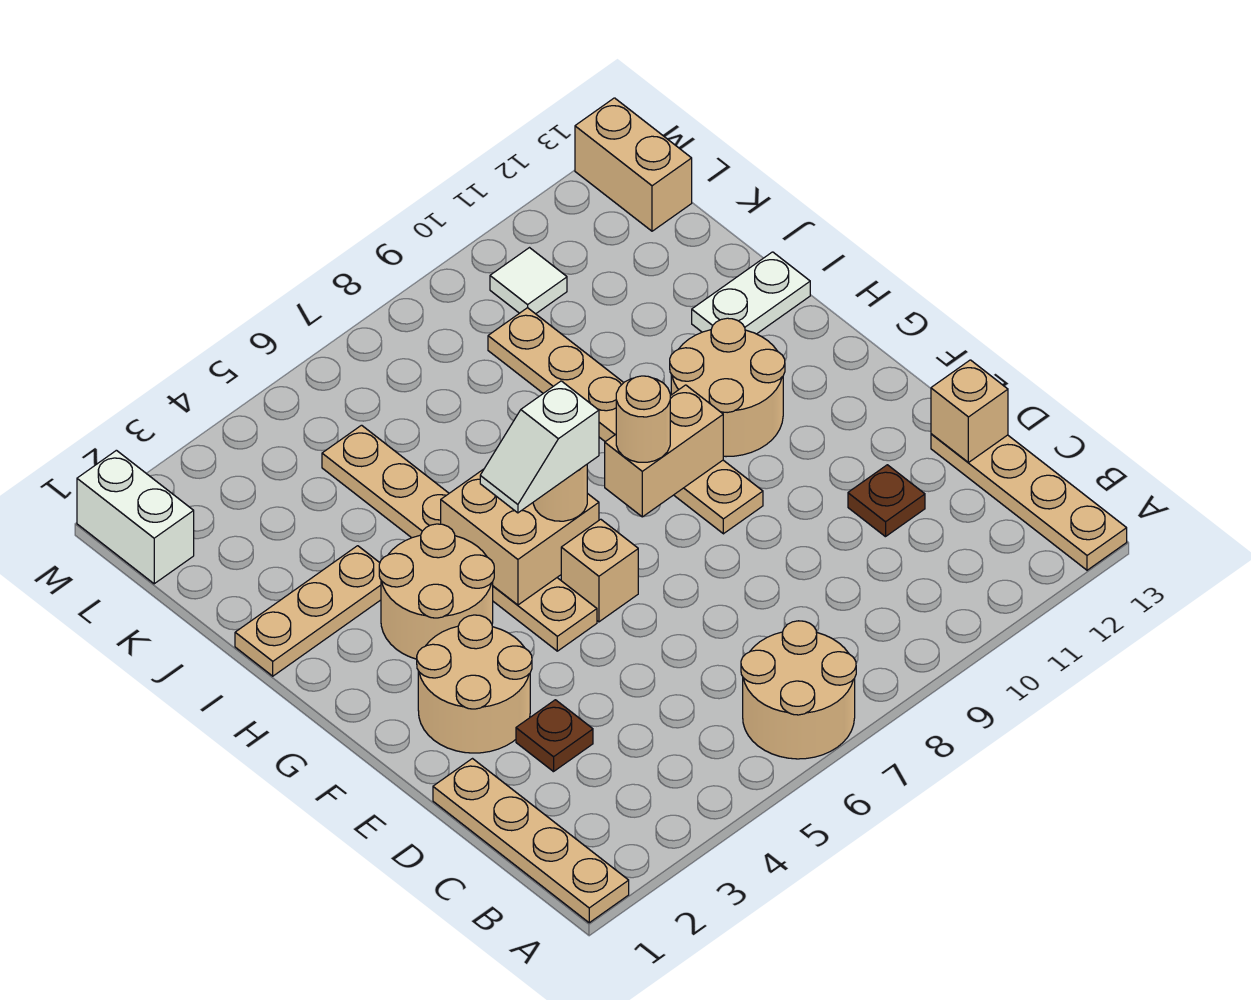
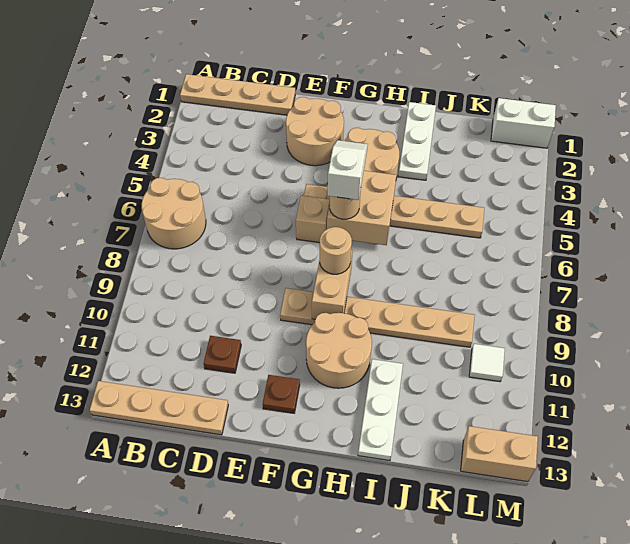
brown 1x1 plate [516,700,593,772] -> brown 1x1 plate moved to [263,375,300,413]
tan 1x1 brick [931,360,1008,462] -> none
tan 1x3 plate [235,546,381,676] -> white 1x3 plate [398,102,436,180]
white 1x2 plate [692,252,810,334] -> white 1x3 plate [358,359,403,461]

